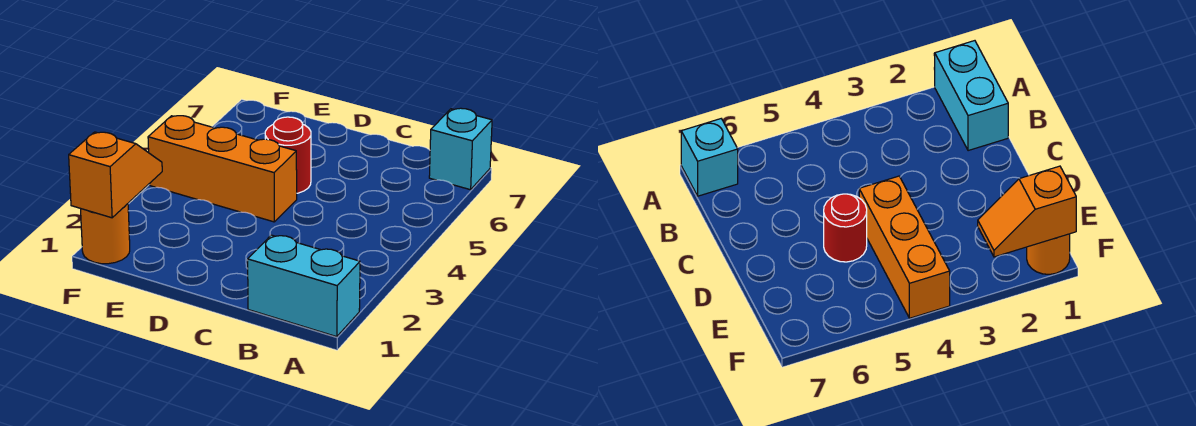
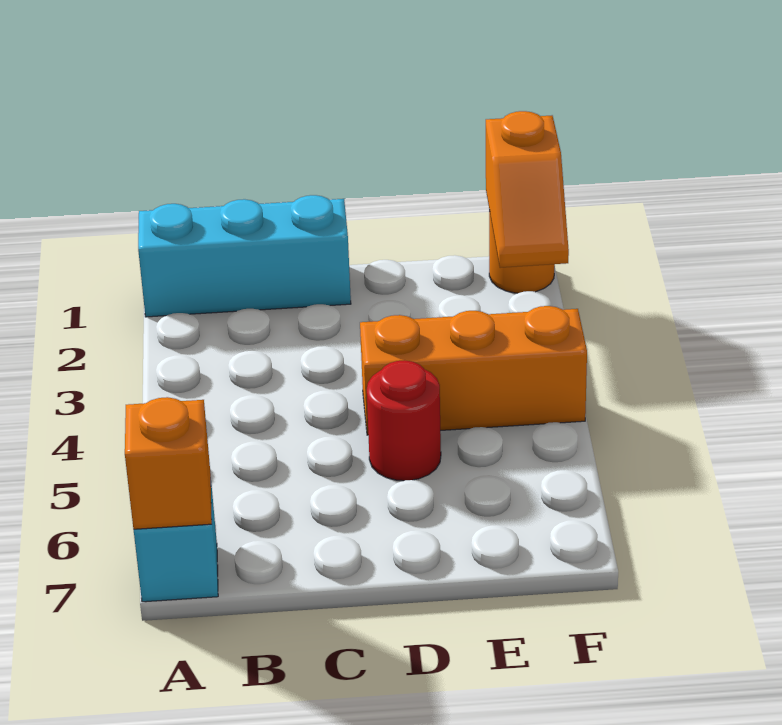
cyan 1x2 brick [248,235,360,337] -> cyan 1x3 brick [138,195,351,317]
none -> orange 1x1 brick [125,397,212,529]

